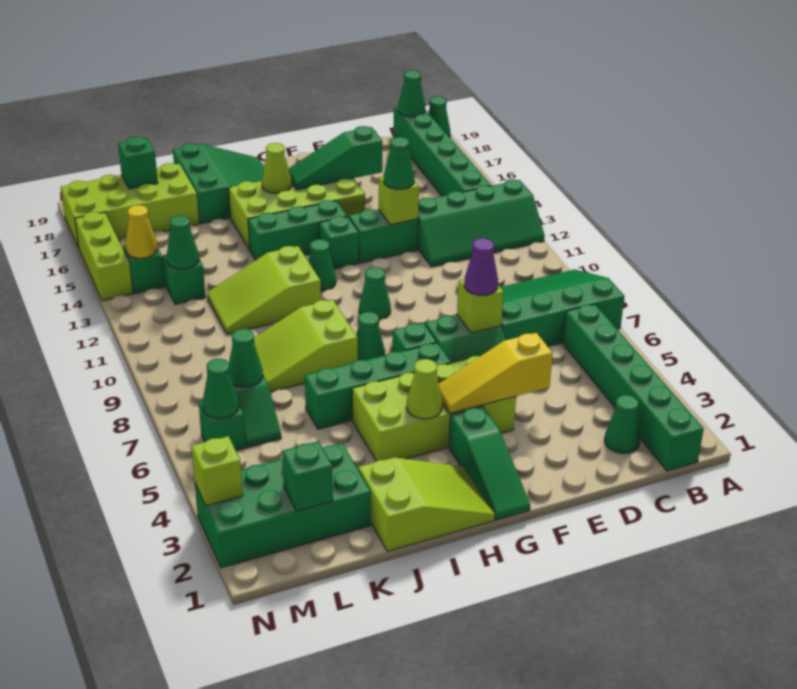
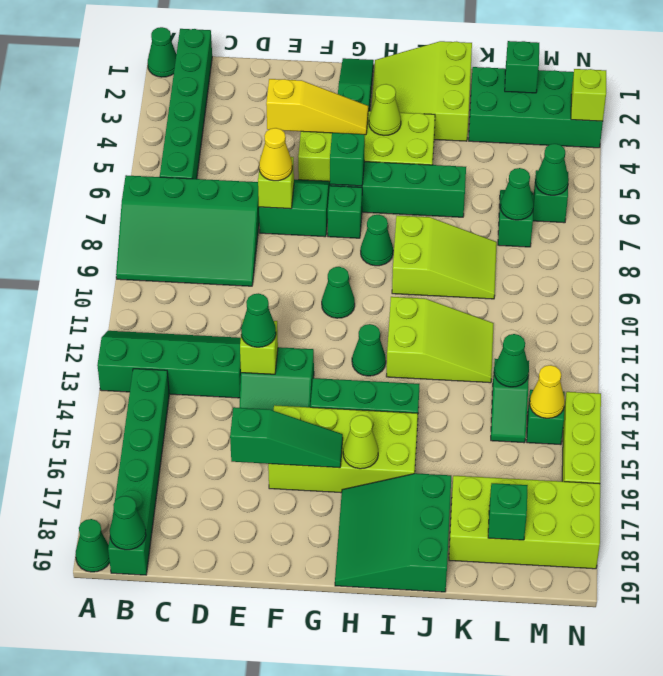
green 1x1 cone [605,395,640,453] -> green 1x1 cone moved to [148,27,176,77]
purple 1x1 cone [464,238,498,296] -> yellow 1x1 cone [259,128,292,181]
green 1x1 brick [319,216,359,269] -> green 1x1 brick moved to [330,133,365,186]
lime 2x3 slope [358,457,495,551] -> lime 3x3 slope [371,41,472,141]

